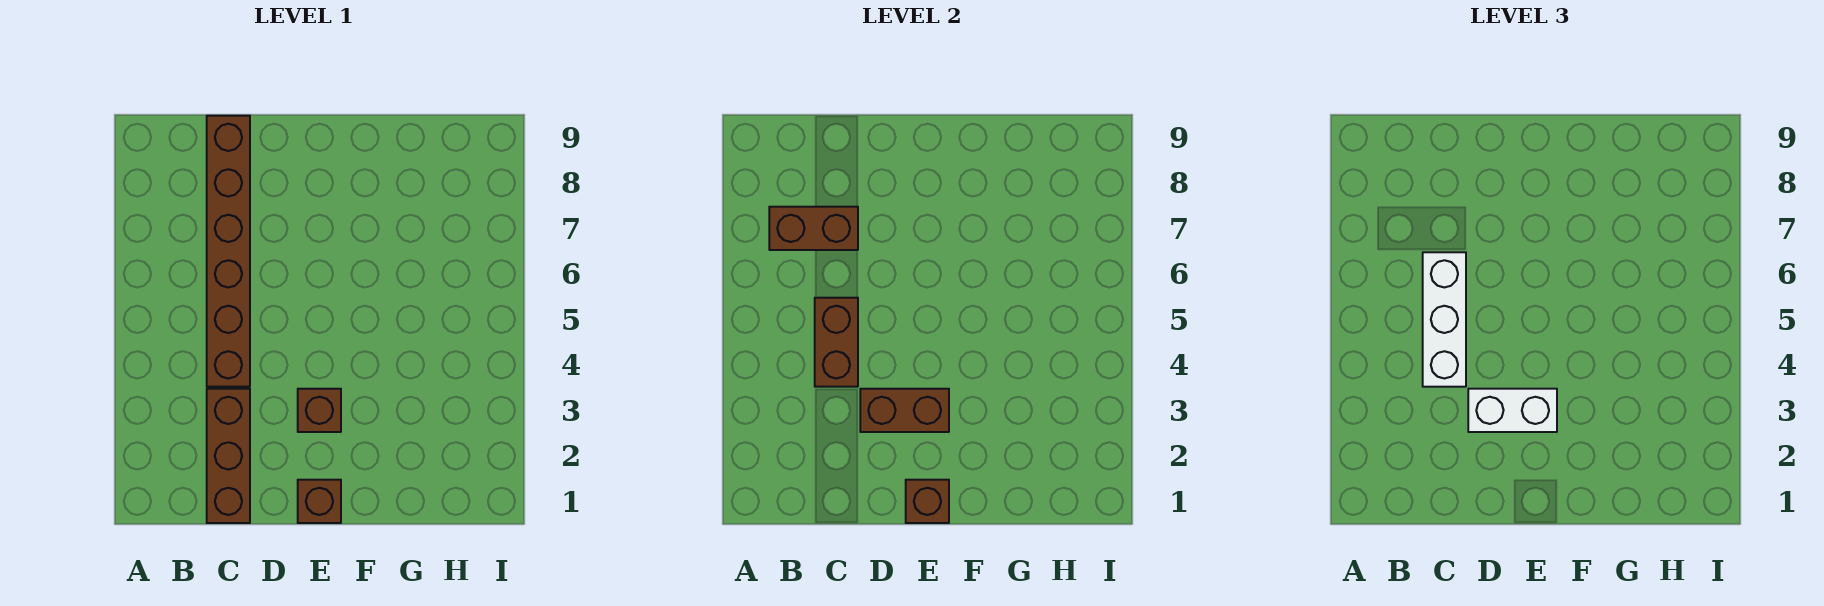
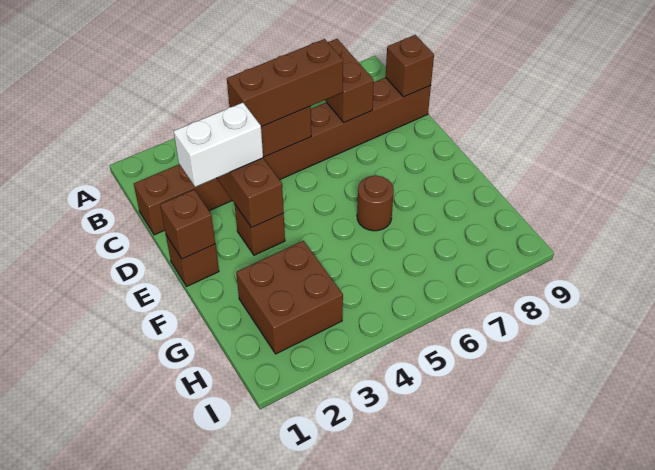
white 1x3 brick [1423,252,1466,387] -> brown 1x3 brick [227,39,343,127]
none -> brown 1x1 brick [386,35,434,97]
white 1x2 brick [1468,389,1557,432] -> white 1x2 brick turned to [174,103,263,187]
none -> brown 1x1 round brick [357,175,394,231]
none -> brown 2x2 brick [236,241,343,354]

